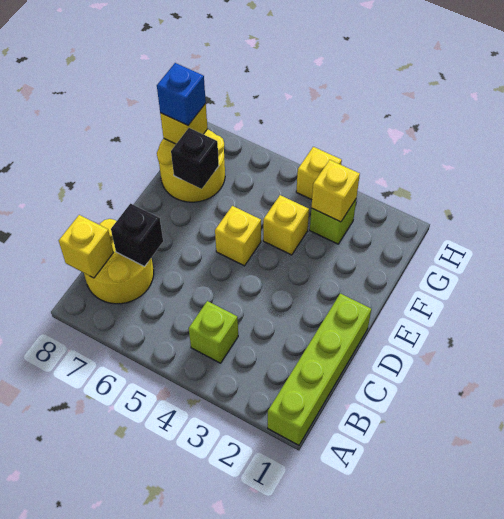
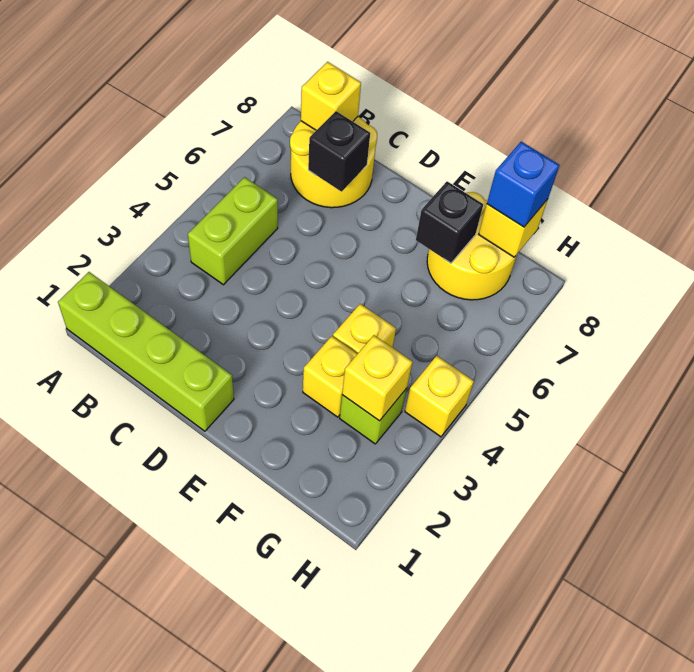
lime 1x1 brick [189,301,238,363] -> lime 1x2 brick [188,177,278,285]
yellow 1x1 brick [215,206,261,266] -> yellow 1x1 brick moved to [303,336,357,417]

